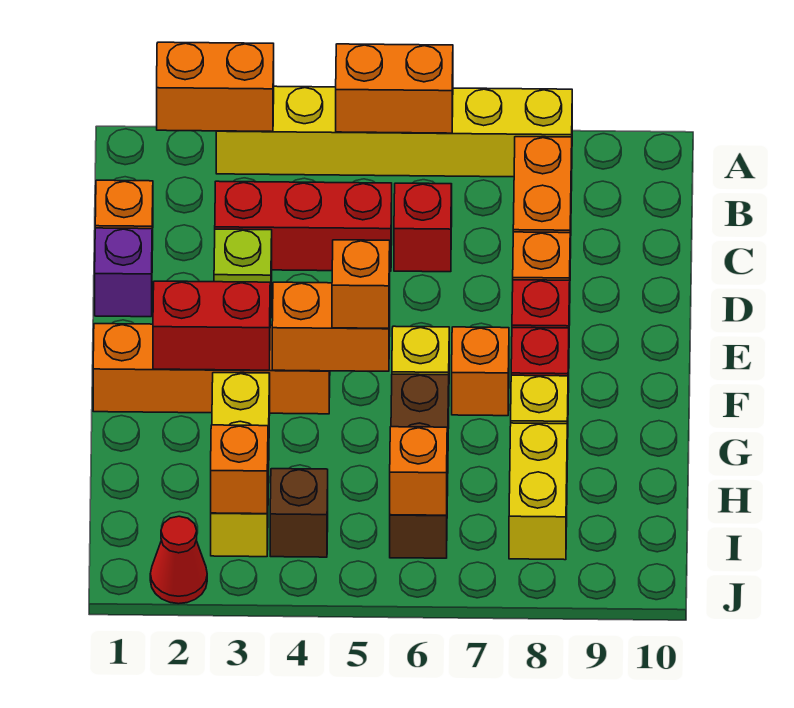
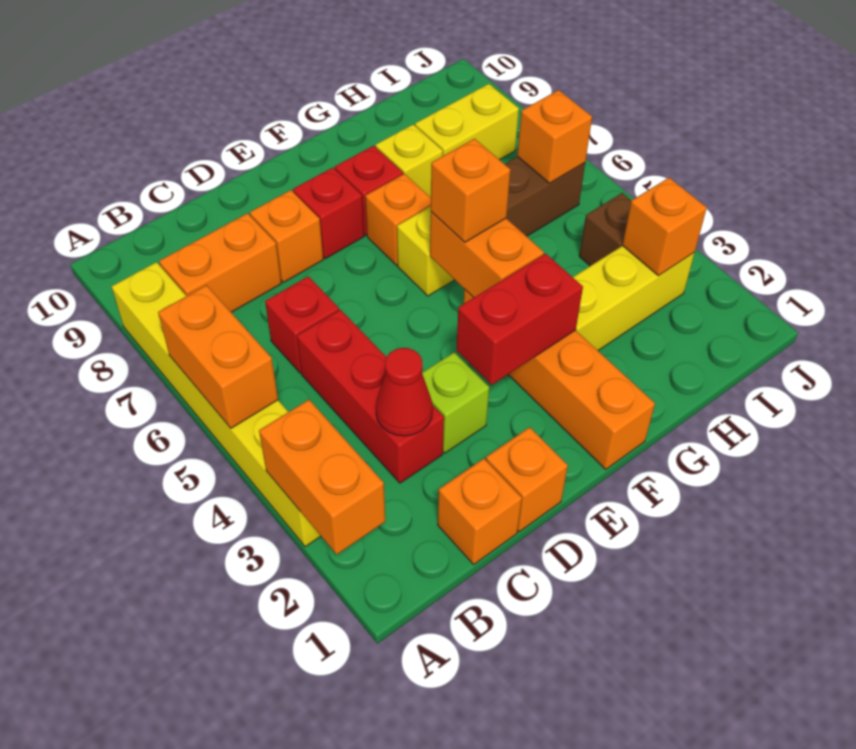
purple 1x1 brick [95,228,152,317] -> orange 1x1 brick [486,427,568,532]
red 1x2 brick [153,281,270,370] -> red 1x2 brick turned to [457,254,583,385]
red 1x1 cone [150,516,207,604] -> red 1x1 cone moved to [376,348,433,436]

